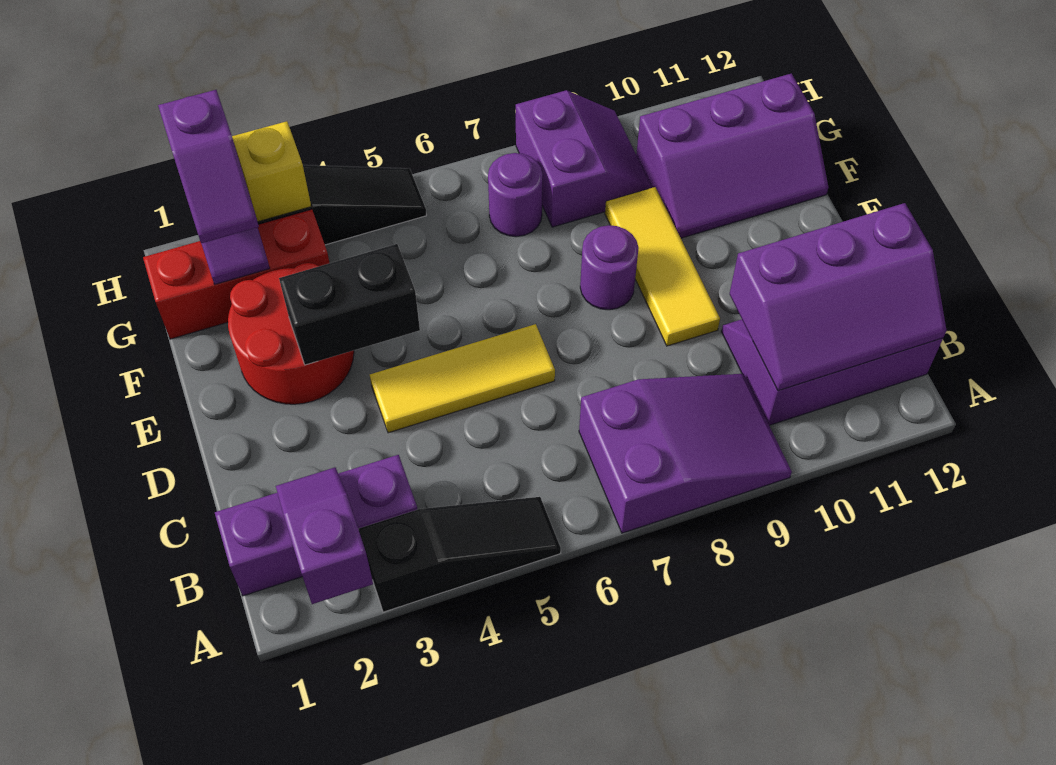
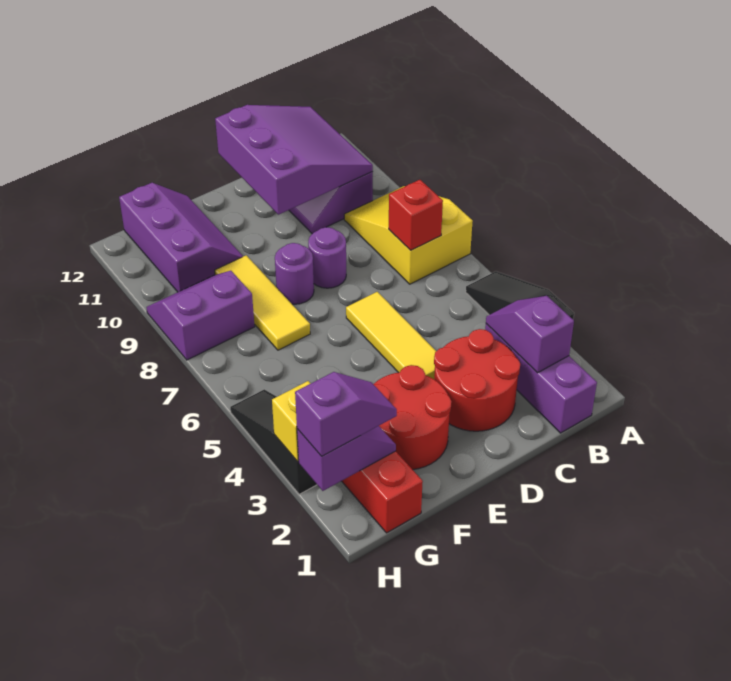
purple 1x2 slope [276,467,373,604] -> purple 1x2 slope turned to [486,296,574,373]
purple 2x3 slope [579,374,792,533] -> yellow 2x3 slope [344,186,473,284]
none -> red 1x1 brick [389,180,443,250]
purple 2x3 slope [730,203,947,391] -> purple 3x3 slope [215,105,373,215]
none -> red 2x2 round brick [434,329,520,431]
yellow 1x3 tile [605,187,720,346] -> yellow 1x3 tile turned to [215,255,310,350]
black 1x2 brick [279,244,420,365] -> none
purple 1x1 round brick [488,153,543,237] -> purple 1x1 round brick moved to [308,227,346,288]

